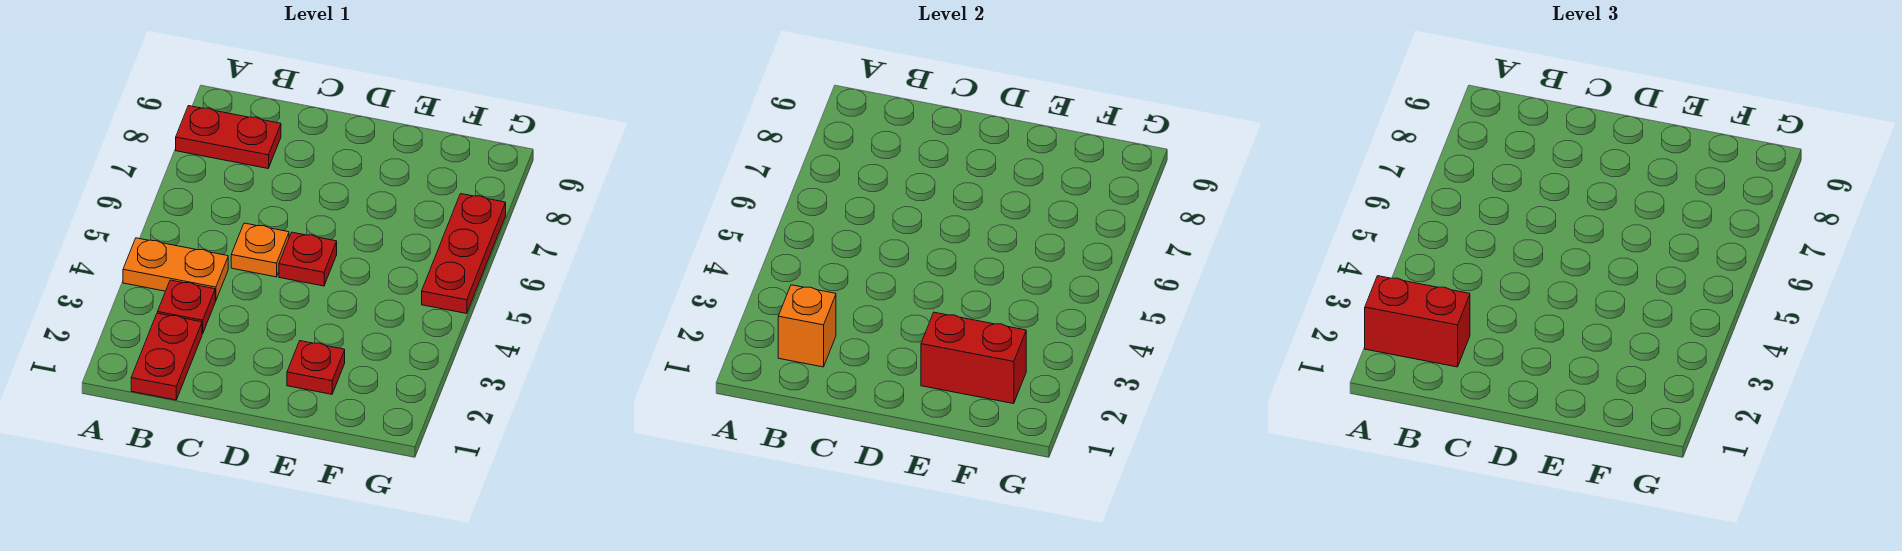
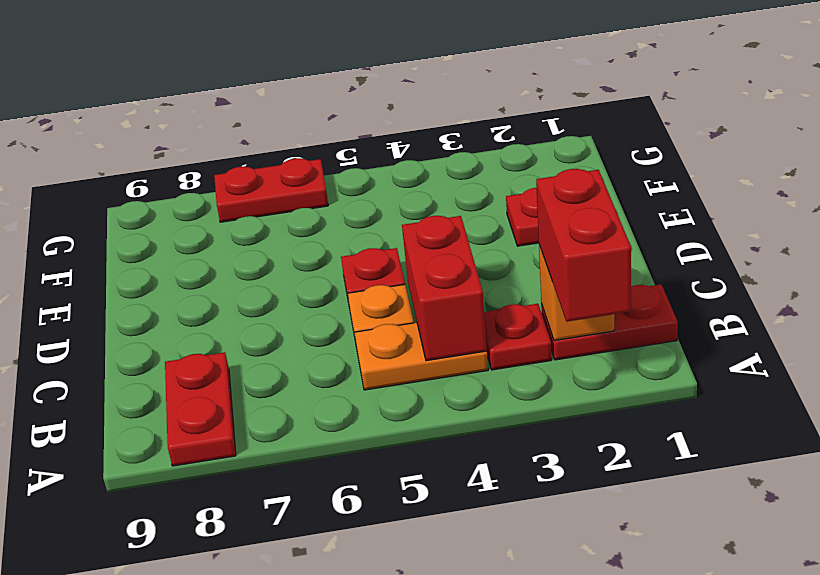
orange 1x2 plate [123,238,228,301] -> orange 1x2 plate turned to [354,322,488,390]
red 1x2 brick [921,312,1026,404] -> red 1x2 brick moved to [402,216,487,361]
red 1x3 plate [422,194,506,314] -> red 1x2 plate [214,158,328,222]

